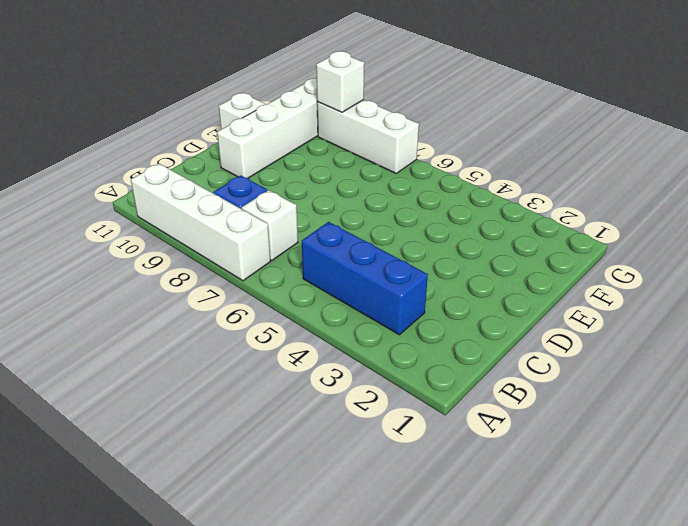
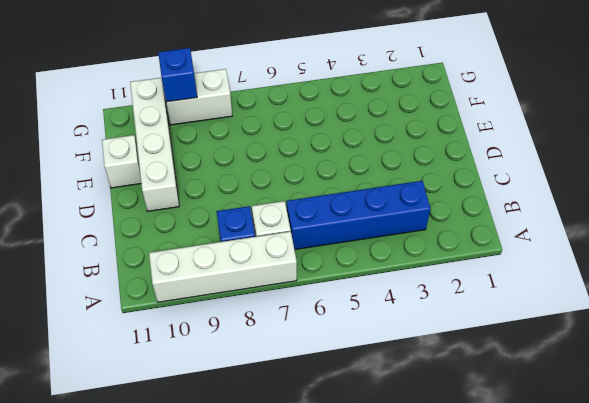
blue 1x3 brick [302,222,428,335] -> blue 1x4 brick [287,181,430,250]
white 1x3 brick [317,100,419,173] -> white 1x2 brick [166,69,232,125]
white 1x1 brick [316,51,364,112] -> blue 1x1 brick [158,48,197,102]

